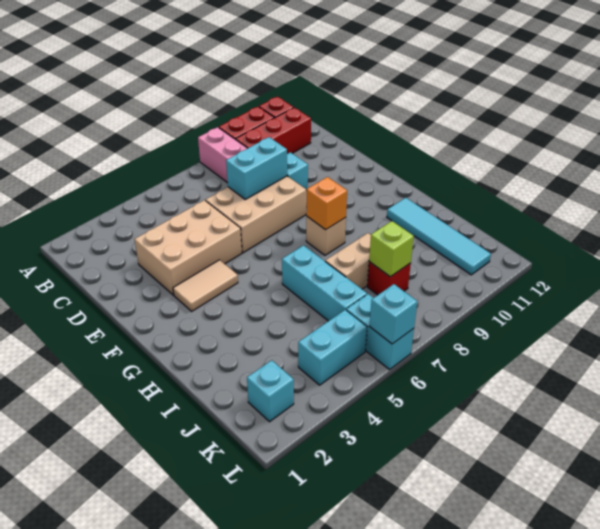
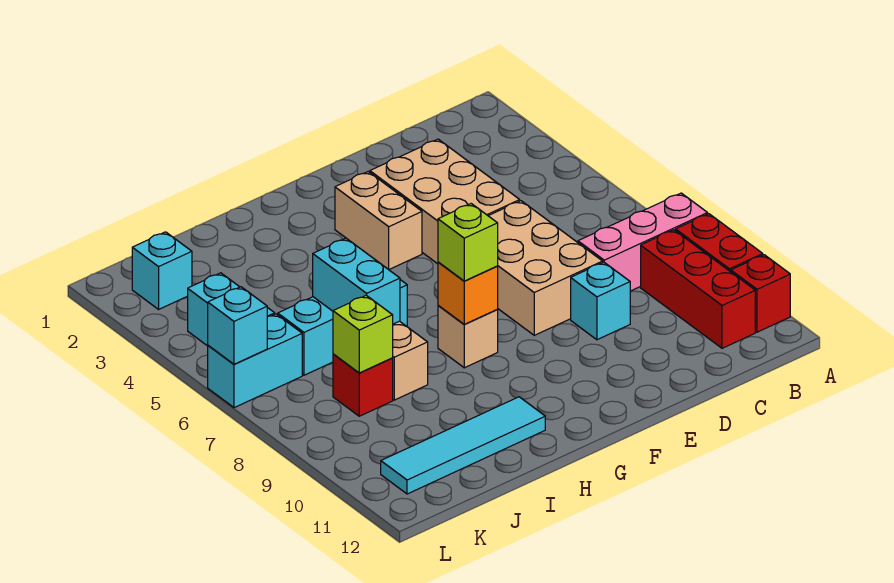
cyan 1x2 brick [226,137,287,199] -> cyan 1x2 brick moved to [313,238,400,324]
tan 1x2 tile [173,260,238,311] -> tan 1x2 brick [335,172,422,270]
none -> lime 1x1 brick [438,204,498,281]

